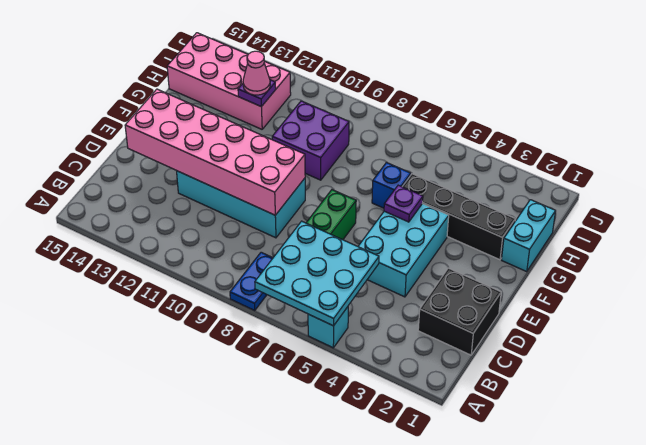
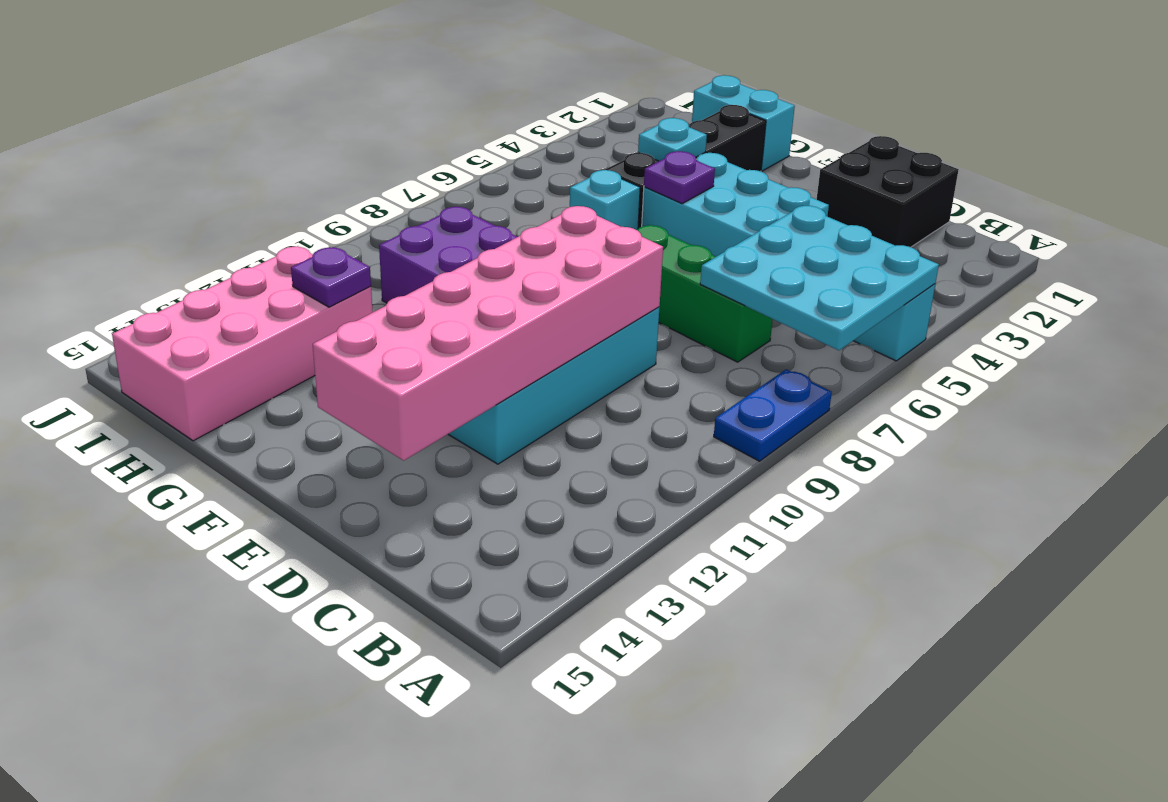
blue 1x2 plate [230,252,273,310] -> blue 1x2 plate turned to [714,369,832,461]
none -> cyan 1x1 plate [638,118,707,161]
blue 1x1 brick [372,163,411,208] -> cyan 1x1 brick [570,170,640,230]
pink 1x1 cone [243,51,270,95] -> none

